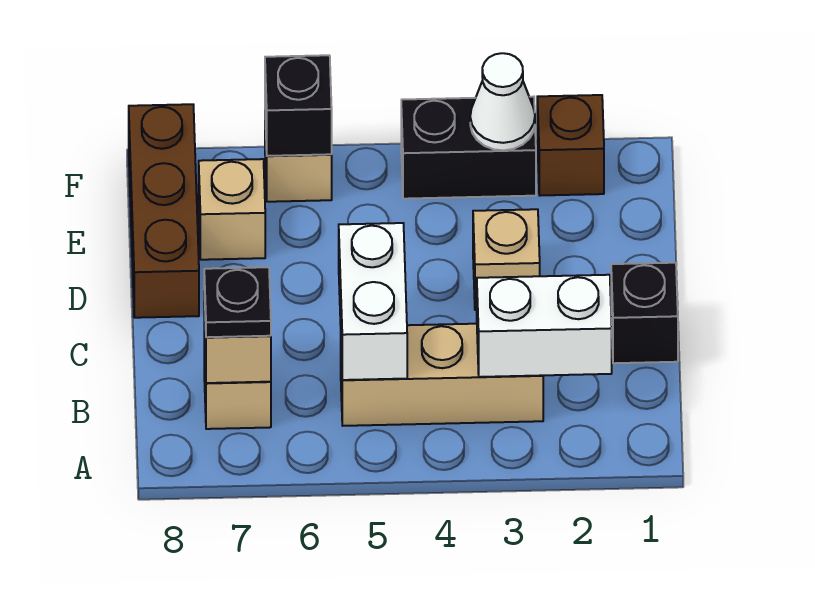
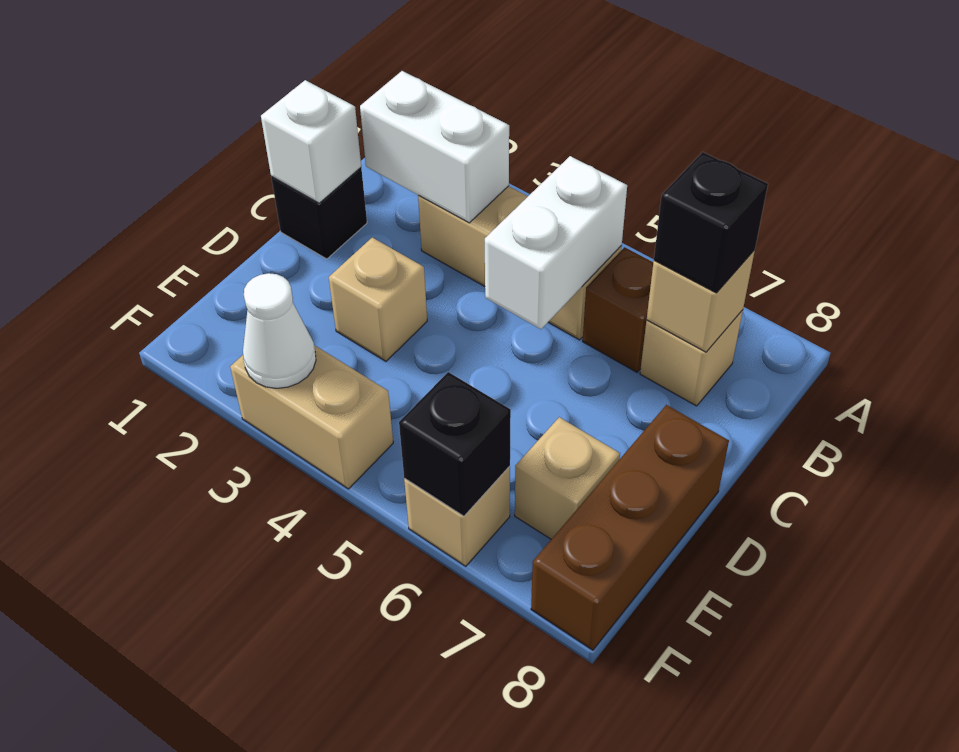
black 1x1 plate [204,267,271,337] -> black 1x1 brick [654,152,768,293]
none -> white 1x1 brick [261,80,361,203]
brown 1x1 brick [537,95,604,196] -> brown 1x1 brick moved to [582,247,653,372]
black 1x2 brick [401,97,536,199] -> tan 1x2 brick [230,345,393,489]

